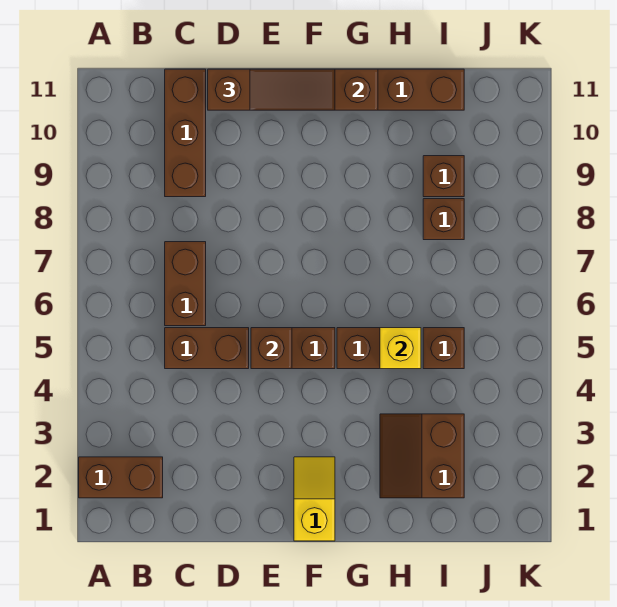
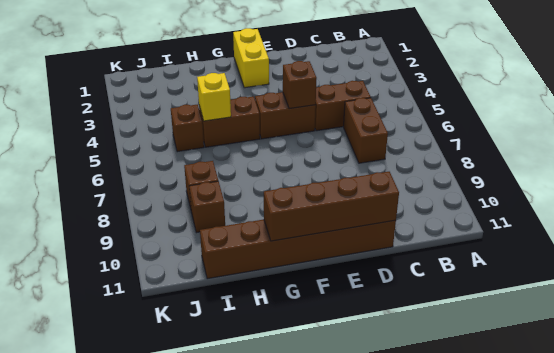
brown 1x2 brick [79,457,163,498] -> none
brown 1x3 brick [165,69,206,197] -> none
brown 1x3 slope [208,69,335,110] -> none
yellow 1x2 slope [294,457,335,541] -> yellow 1x2 brick [233,28,269,88]
brown 2x2 slope [380,414,464,498] -> none

